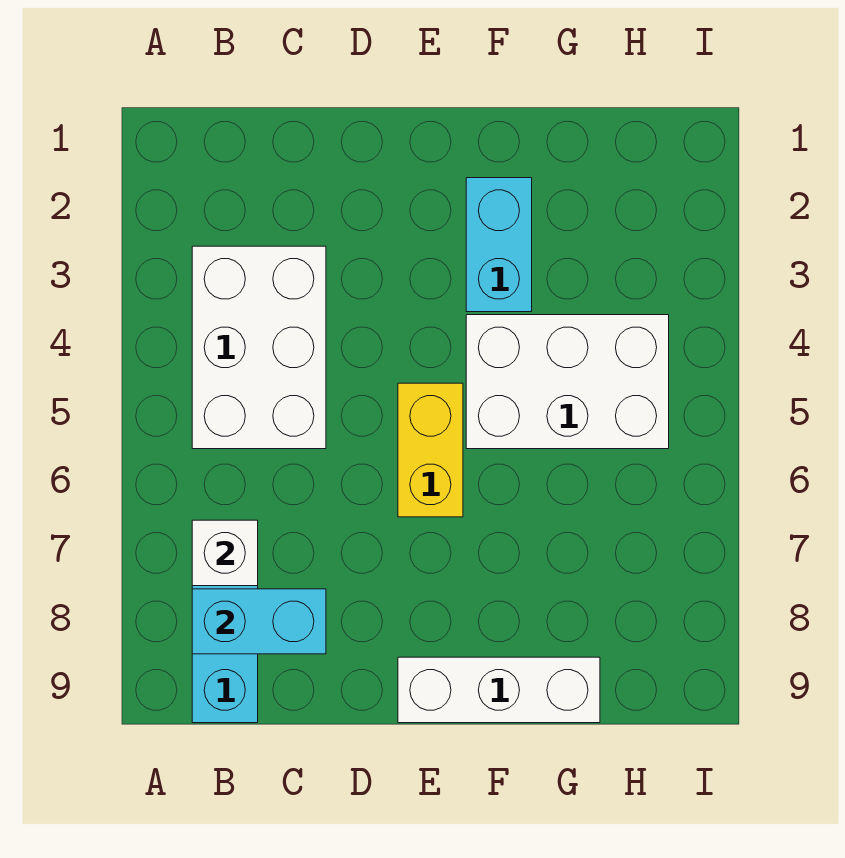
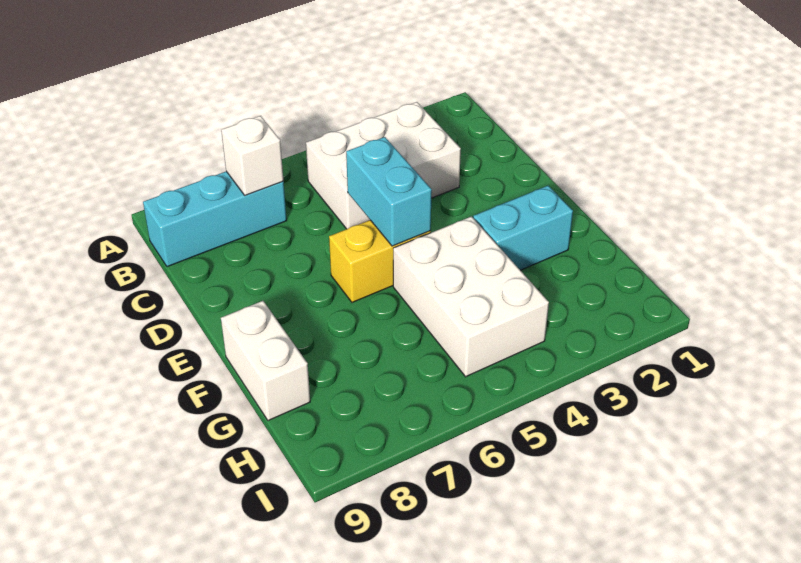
cyan 1x2 brick [192,589,326,654] -> cyan 1x2 brick moved to [346,137,432,246]
white 1x3 brick [398,657,600,723] -> white 1x2 brick [221,301,310,420]

